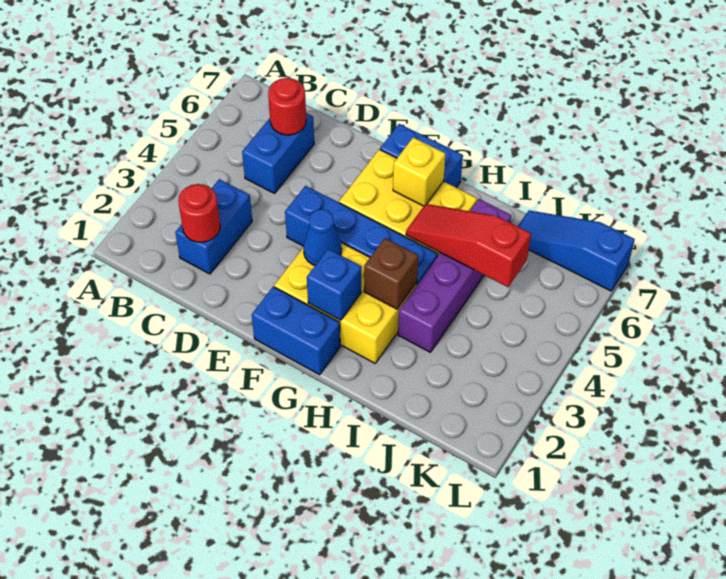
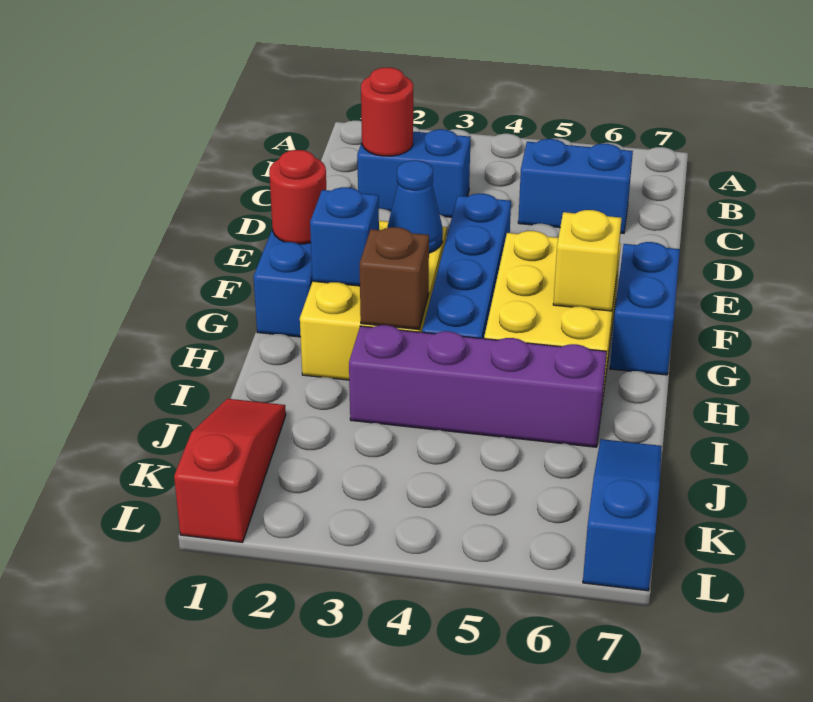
red 1x1 round brick [268,78,306,135] -> red 1x1 round brick moved to [269,150,326,244]
red 1x3 slope [406,204,531,287] -> red 1x3 slope moved to [174,399,286,542]

